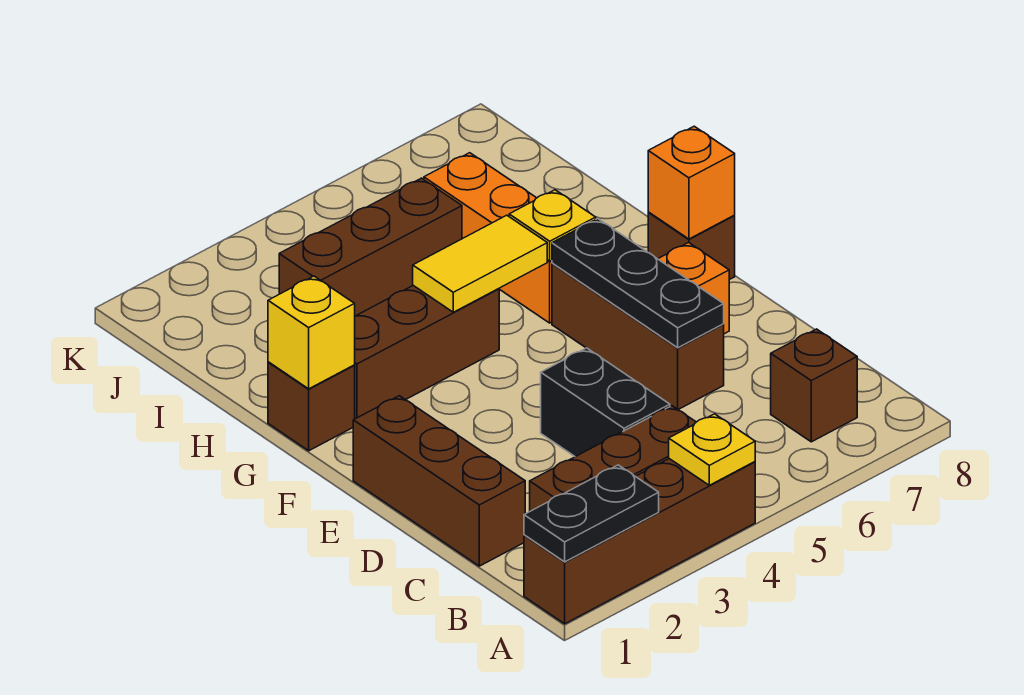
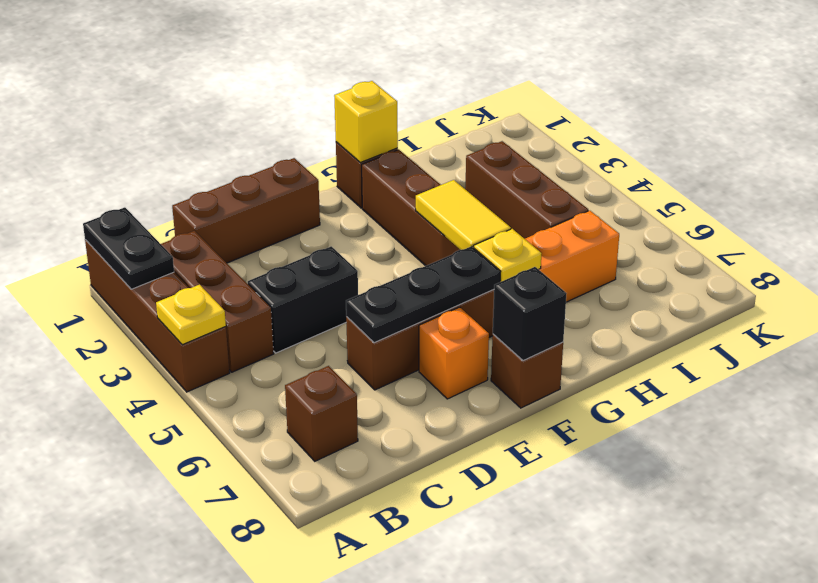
orange 1x1 brick [648,126,735,239] -> black 1x1 brick [493,267,567,361]

